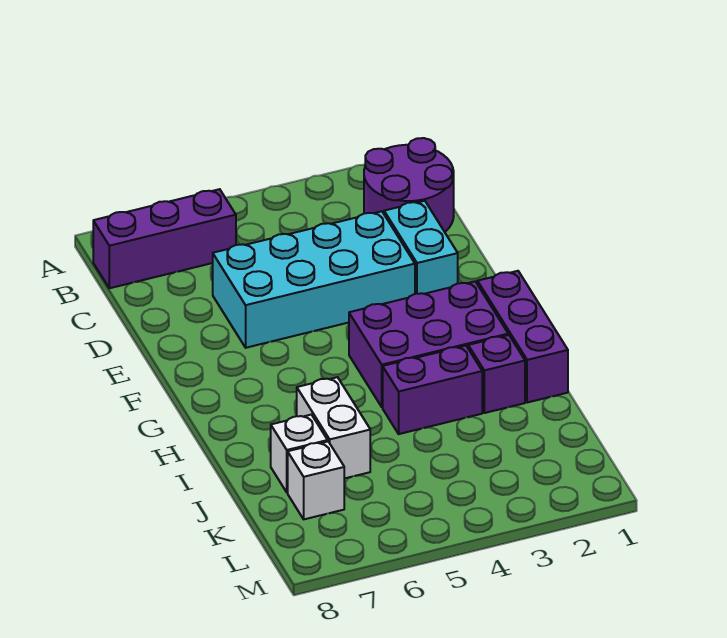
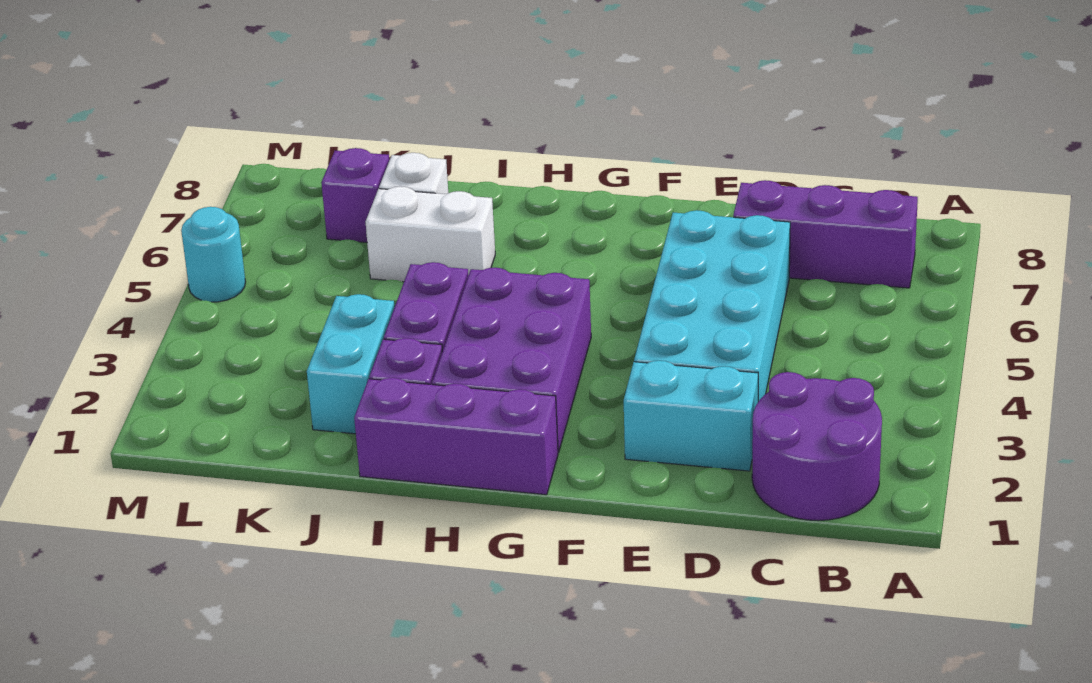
purple 1x3 brick [93,189,236,288] -> purple 1x3 brick turned to [733,180,918,288]
none -> cyan 1x2 brick [307,294,395,434]
white 1x1 brick [288,442,344,519] -> purple 1x1 brick [321,148,389,242]
none -> cyan 1x1 round brick [181,207,245,302]

